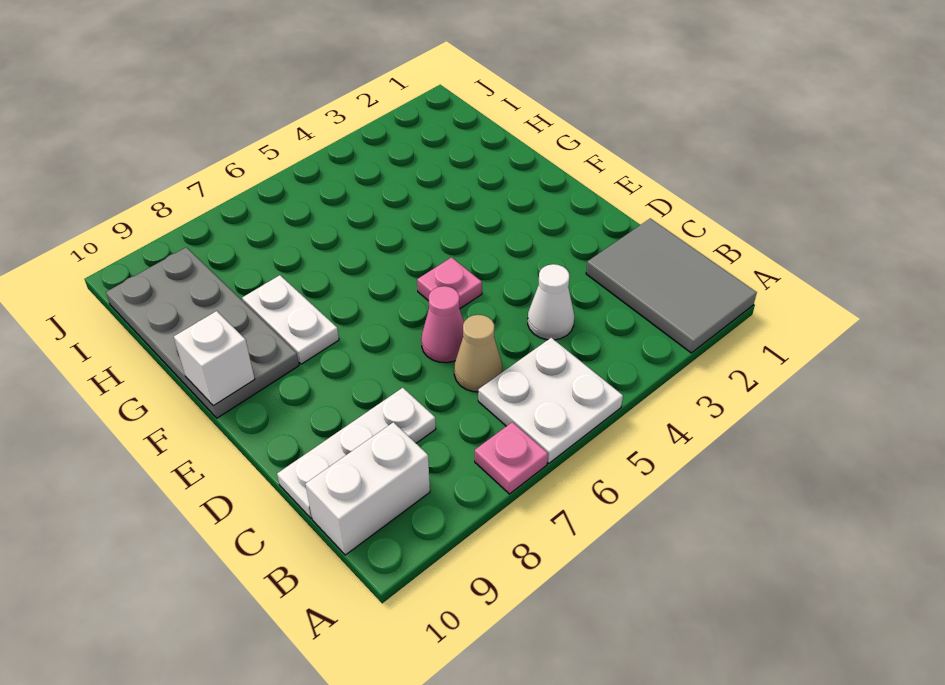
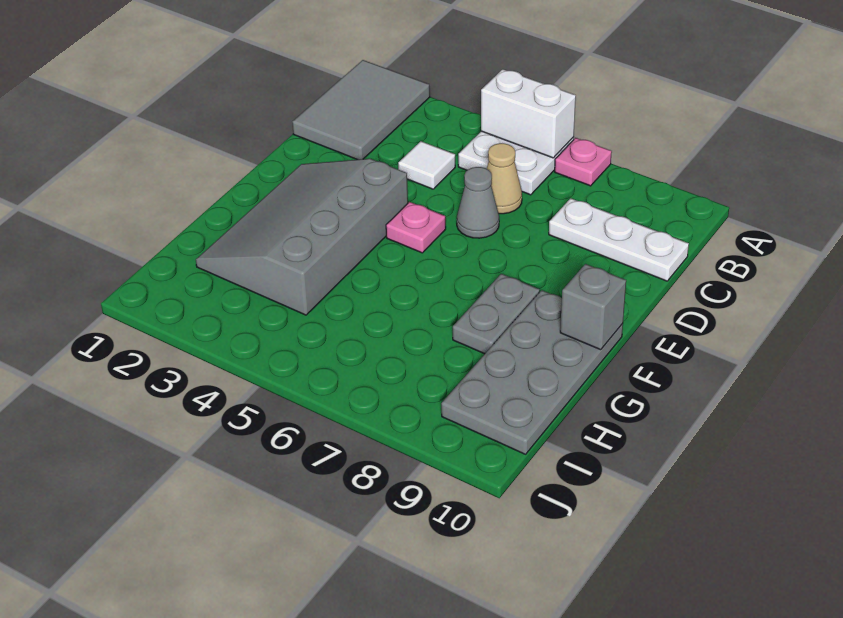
white 1x2 brick [305,422,430,555] -> white 1x2 brick moved to [481,69,576,158]
white 1x1 cone [528,264,574,340] -> white 1x1 tile [398,141,455,189]
pink 1x1 cone [421,286,464,363] -> grey 1x1 cone [457,167,499,238]
none -> grey 3x4 slope [196,159,408,315]
white 1x2 plate [242,275,339,364] -> grey 1x2 plate [453,274,540,354]
white 1x1 brick [174,311,255,406] -> grey 1x1 brick [560,264,626,350]

